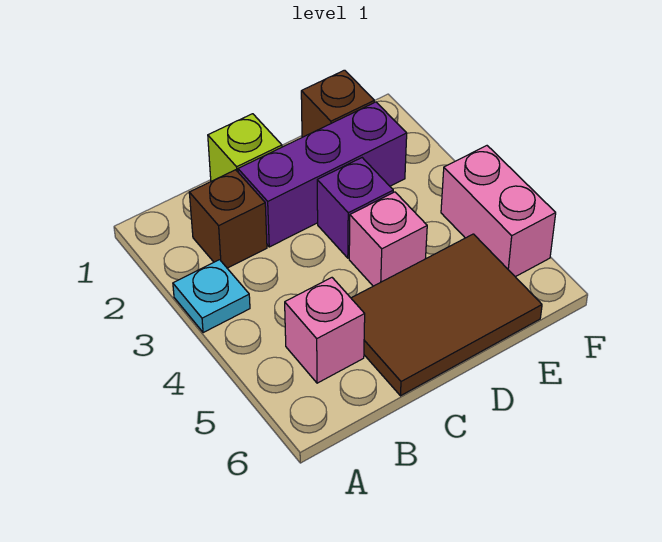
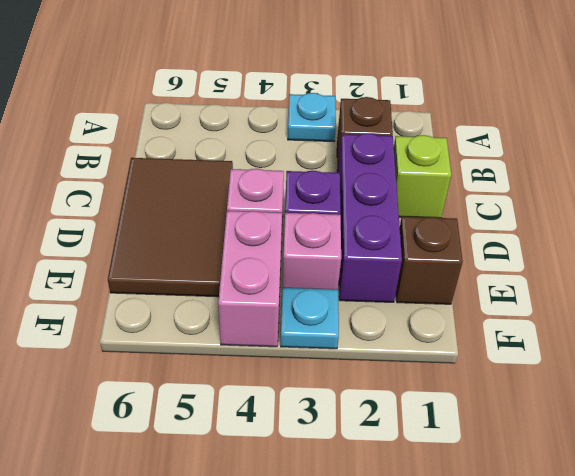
pink 1x1 brick [285,278,365,383] -> pink 1x1 brick moved to [283,213,341,289]
none -> cyan 1x1 plate [280,288,339,349]
pink 1x2 brick [441,146,556,277] -> pink 1x2 brick turned to [218,211,282,347]

